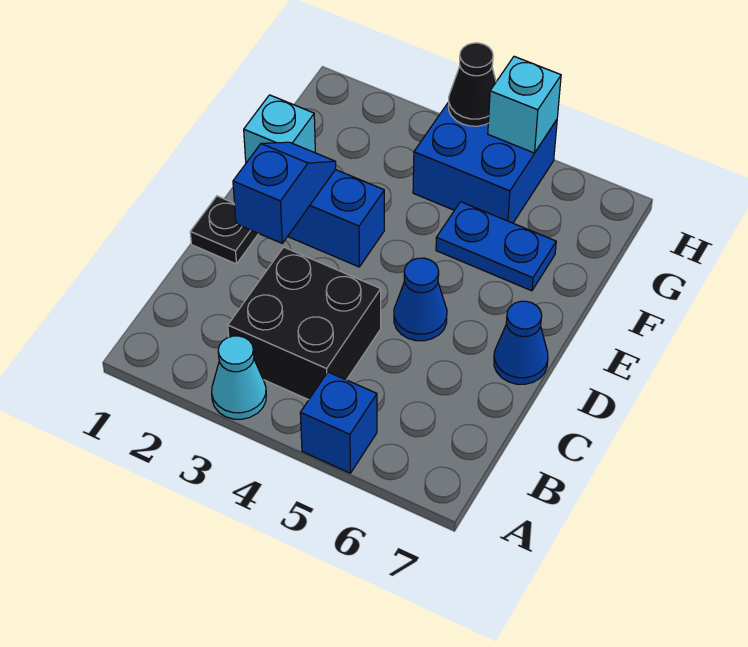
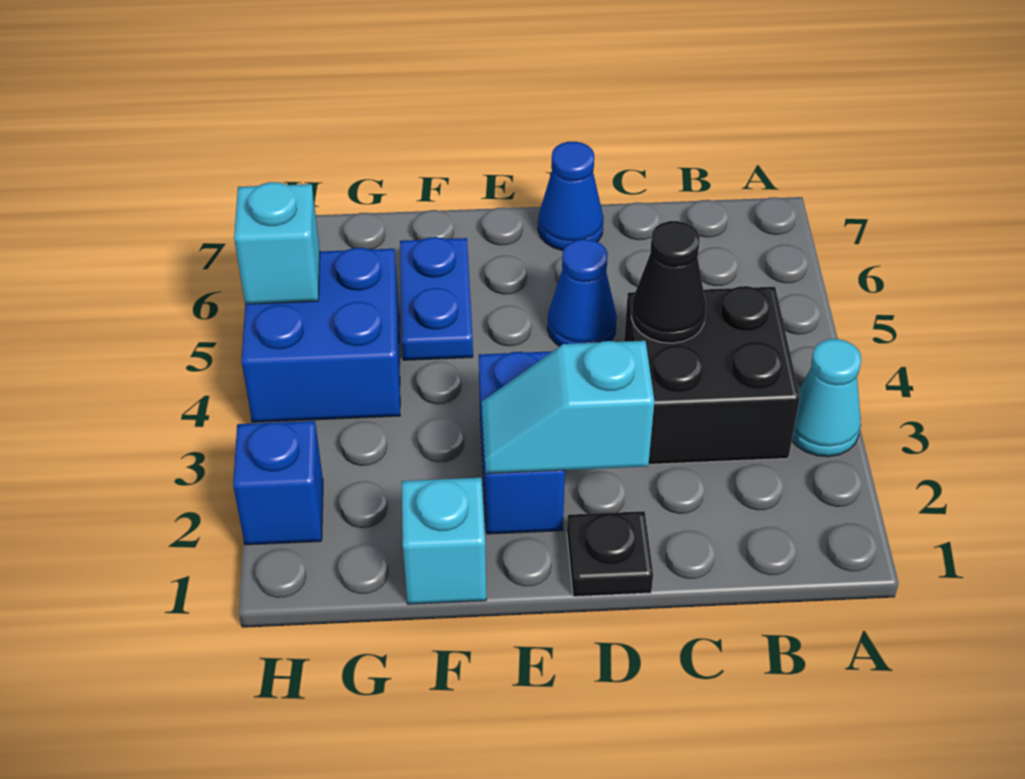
blue 1x1 brick [300,372,377,473] -> blue 1x1 brick moved to [233,421,323,545]
blue 1x2 slope [233,142,336,243] -> cyan 1x2 slope [482,341,654,474]
black 1x1 cone [449,43,496,126] -> black 1x1 cone moved to [631,221,706,343]

